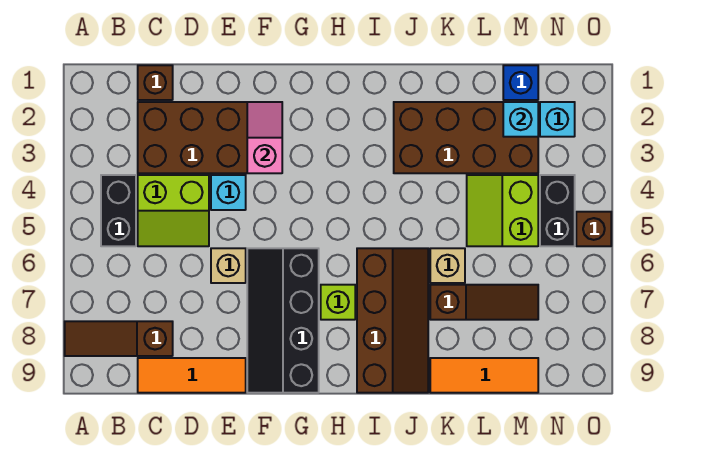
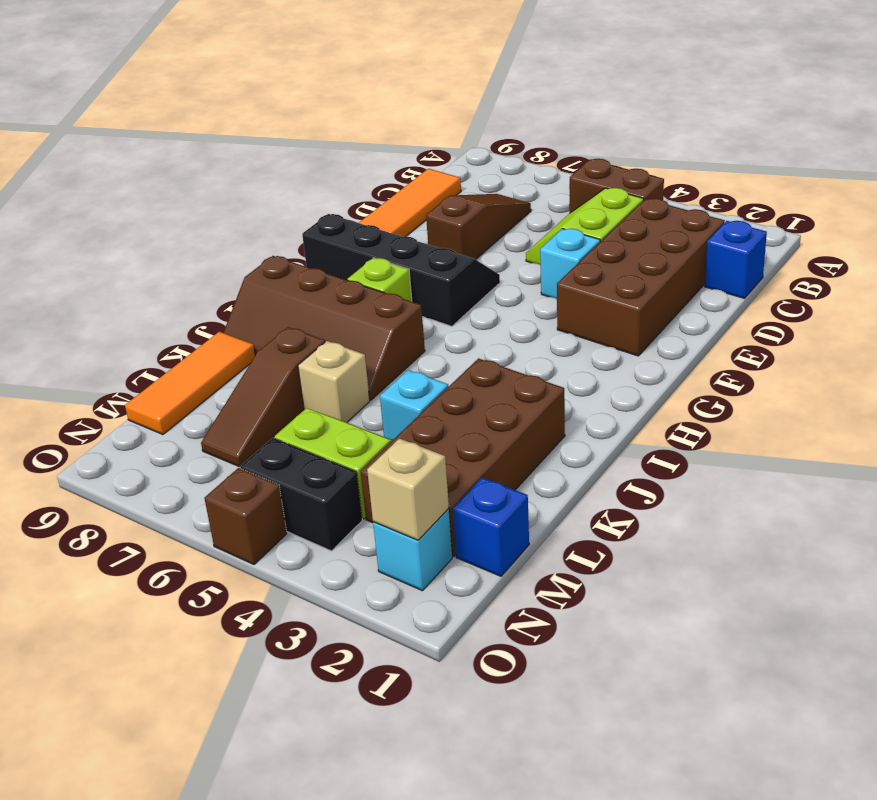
brown 1x3 slope [65,321,173,356] -> brown 1x3 slope moved to [426,194,531,260]
black 1x2 brick [101,175,136,246] -> brown 1x2 brick [570,159,664,213]
brown 1x1 brick [138,65,173,100] -> blue 1x1 brick [705,221,767,298]
tan 1x1 brick [211,248,246,283] -> tan 1x1 brick moved to [367,439,449,540]
pink 1x2 slope [247,102,282,173] -> none
cyan 1x1 brick [503,102,538,137] -> cyan 1x1 brick moved to [380,370,449,440]

